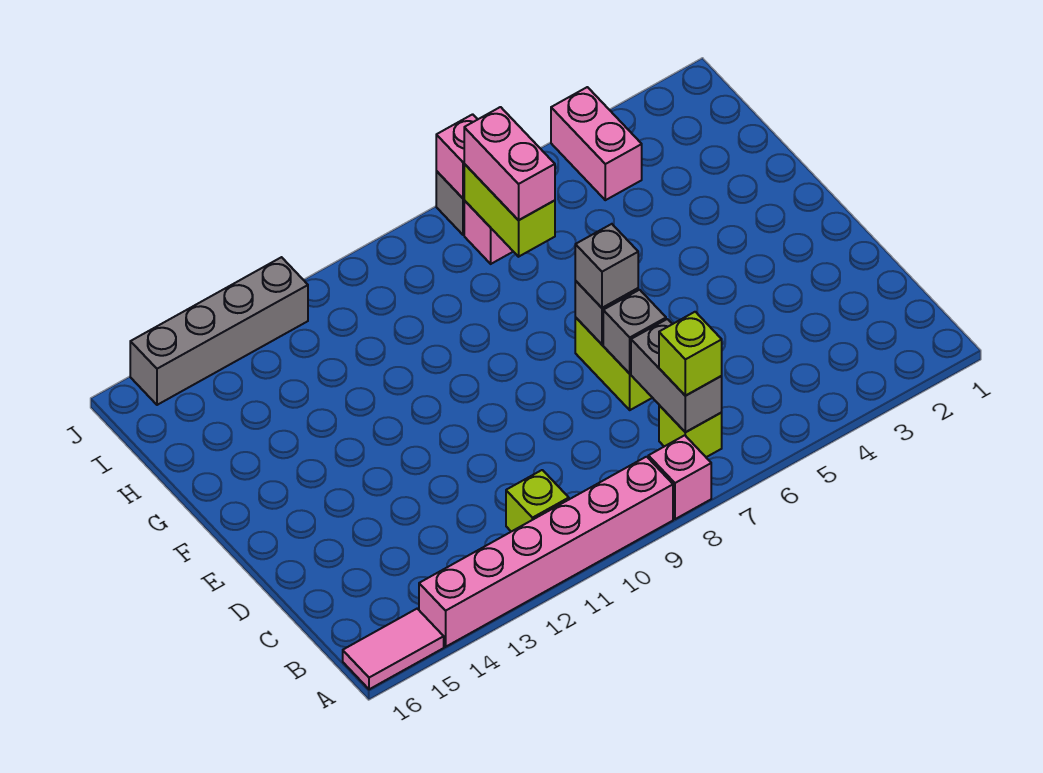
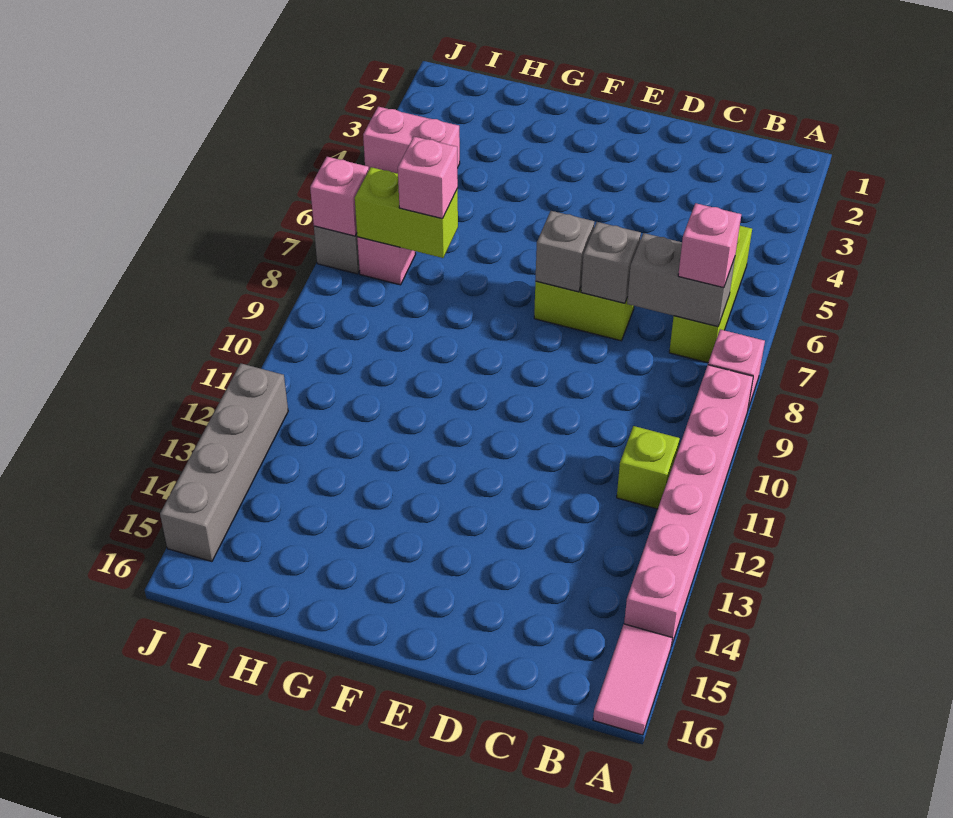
lime 1x1 brick [659,405,722,457] -> lime 1x3 brick [669,226,752,363]
lime 1x1 brick [659,312,722,396] -> pink 1x1 brick [678,203,741,288]
grey 1x1 brick [575,224,638,308] -> none
pink 1x2 brick [464,107,555,220] -> pink 1x1 brick [398,137,458,219]

